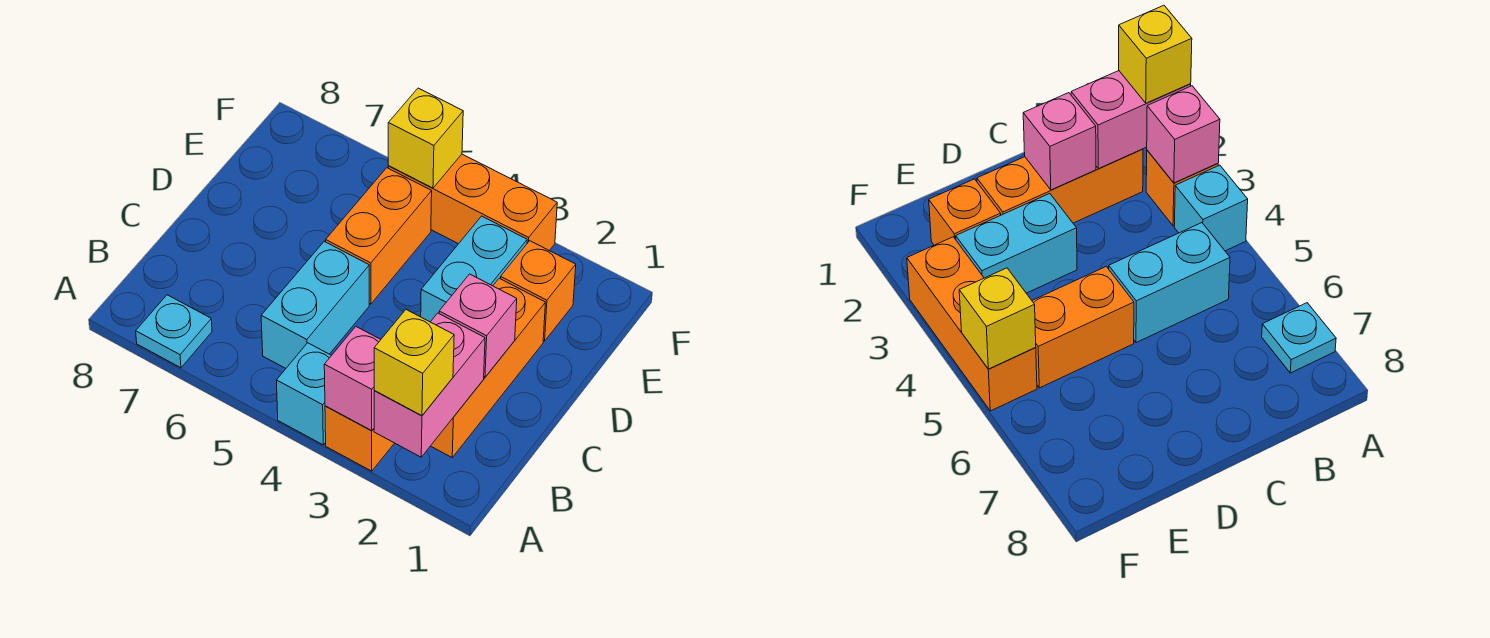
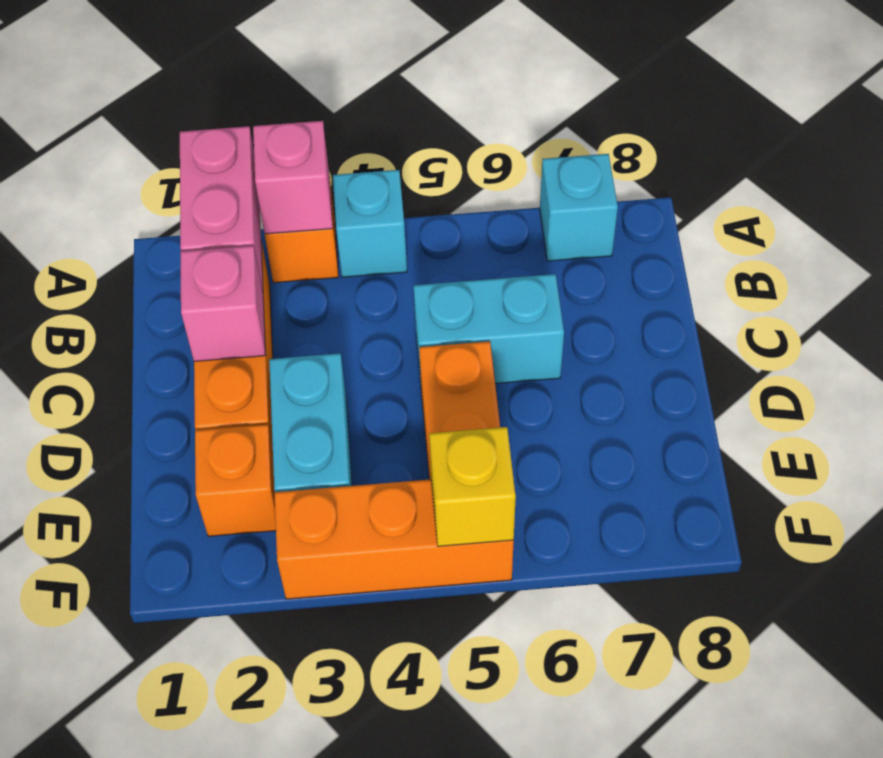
yellow 1x1 brick [374,310,454,416] -> none
cyan 1x1 plate [136,295,212,368] -> cyan 1x1 brick [540,154,618,261]
cyan 1x2 brick [261,241,369,368] -> cyan 1x2 brick turned to [414,274,564,384]

